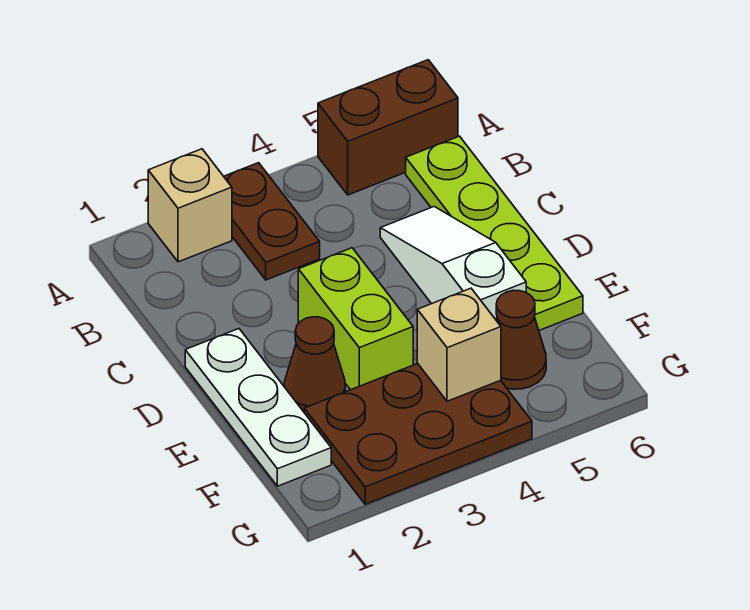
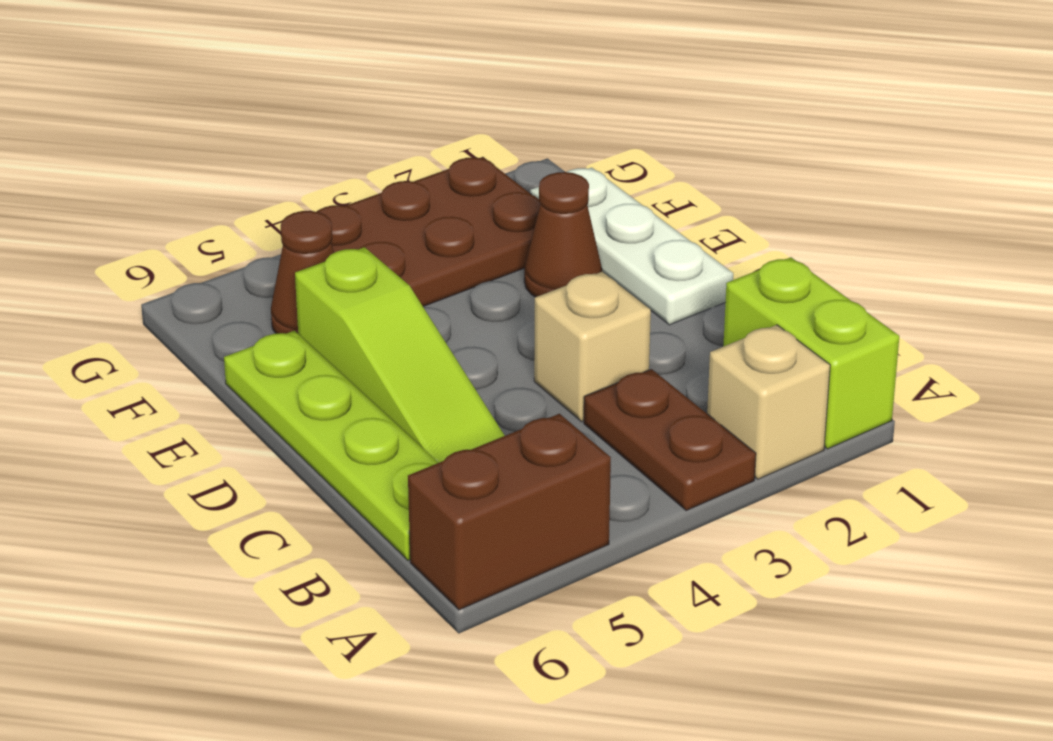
white 1x3 slope [380,207,526,320] -> lime 1x3 slope [295,247,505,463]
lime 1x2 brick [298,248,413,390] -> lime 1x2 brick moved to [723,257,899,449]
tan 1x1 brick [417,288,501,401] -> tan 1x1 brick moved to [534,272,651,422]

